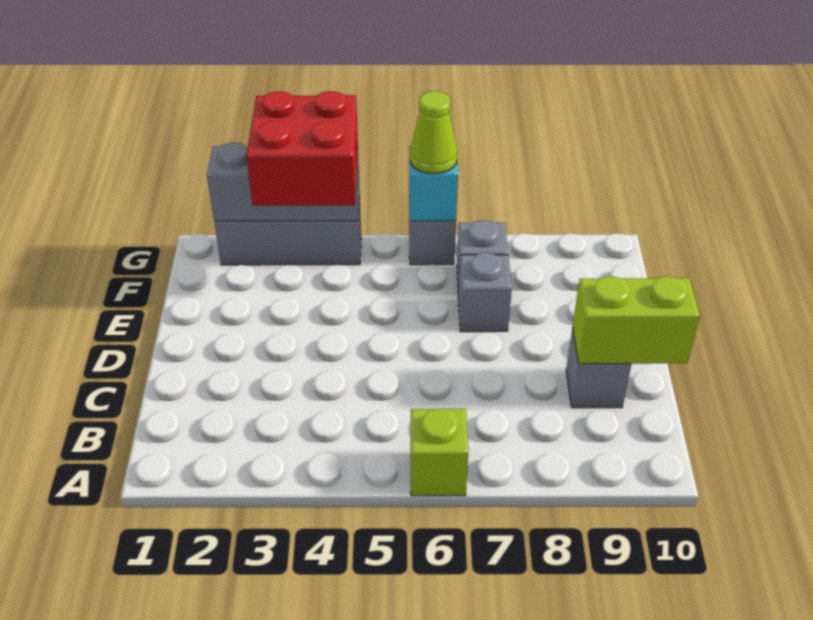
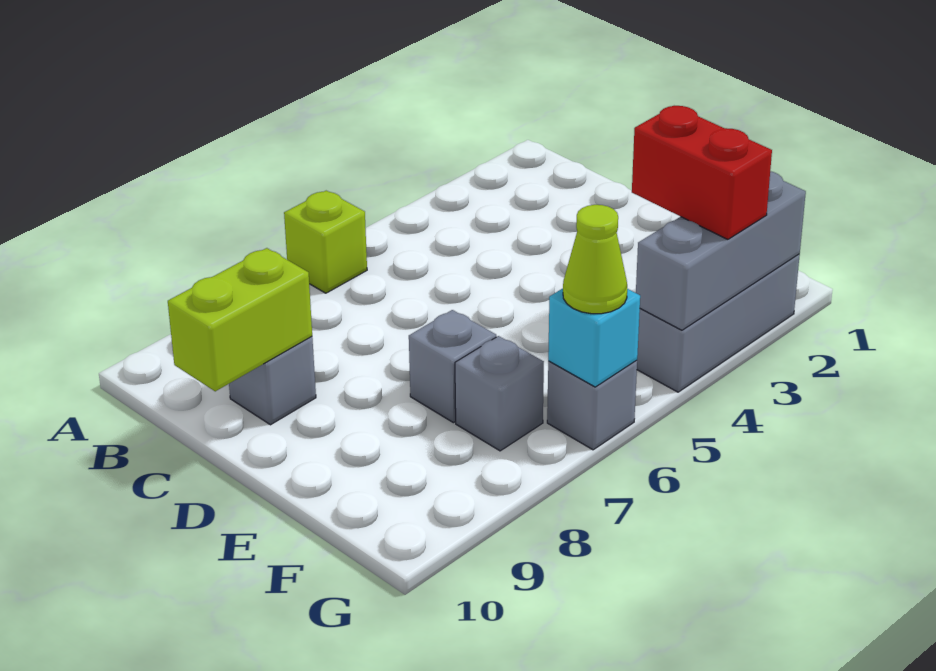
red 2x2 brick [246,91,358,206] -> red 1x2 brick [632,106,772,239]

